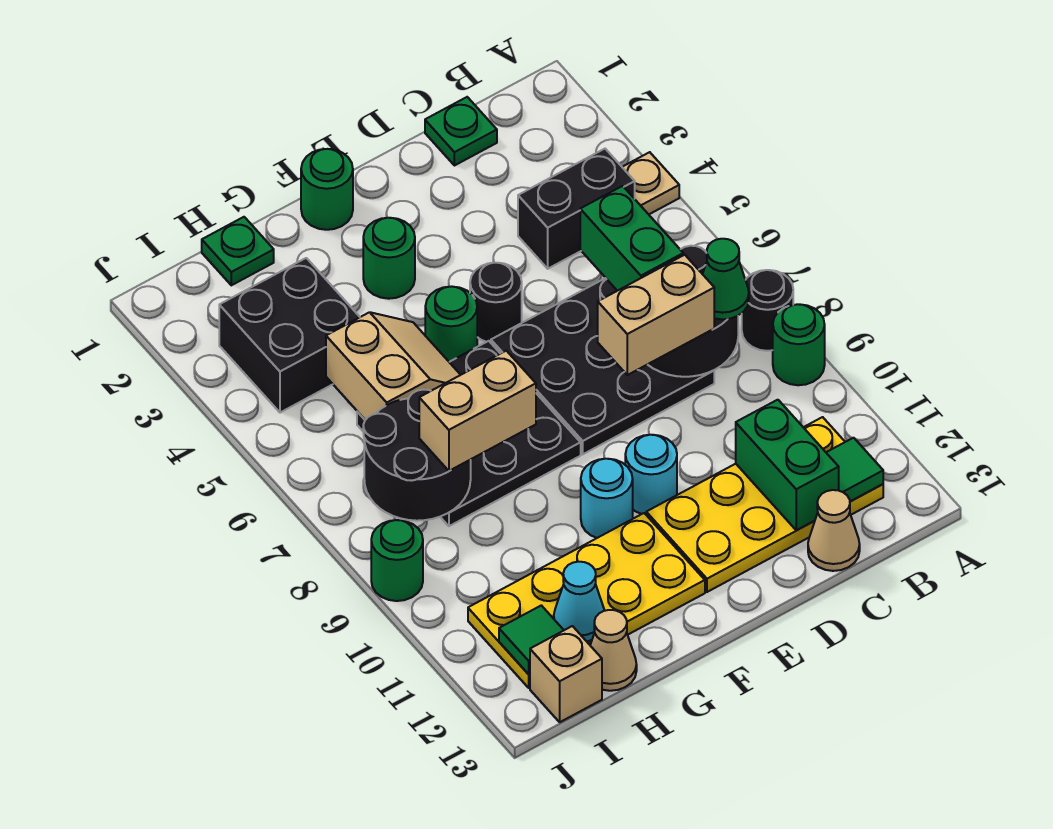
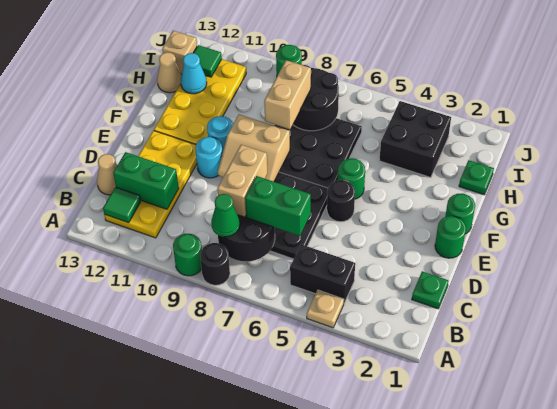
black 1x2 brick [518,149,635,269] -> black 1x2 brick turned to [290,244,355,303]
green 1x1 round brick [363,218,415,299] -> green 1x1 round brick moved to [435,216,466,258]
tan 2x2 slope [326,312,460,420] -> tan 2x2 slope moved to [218,115,290,182]

